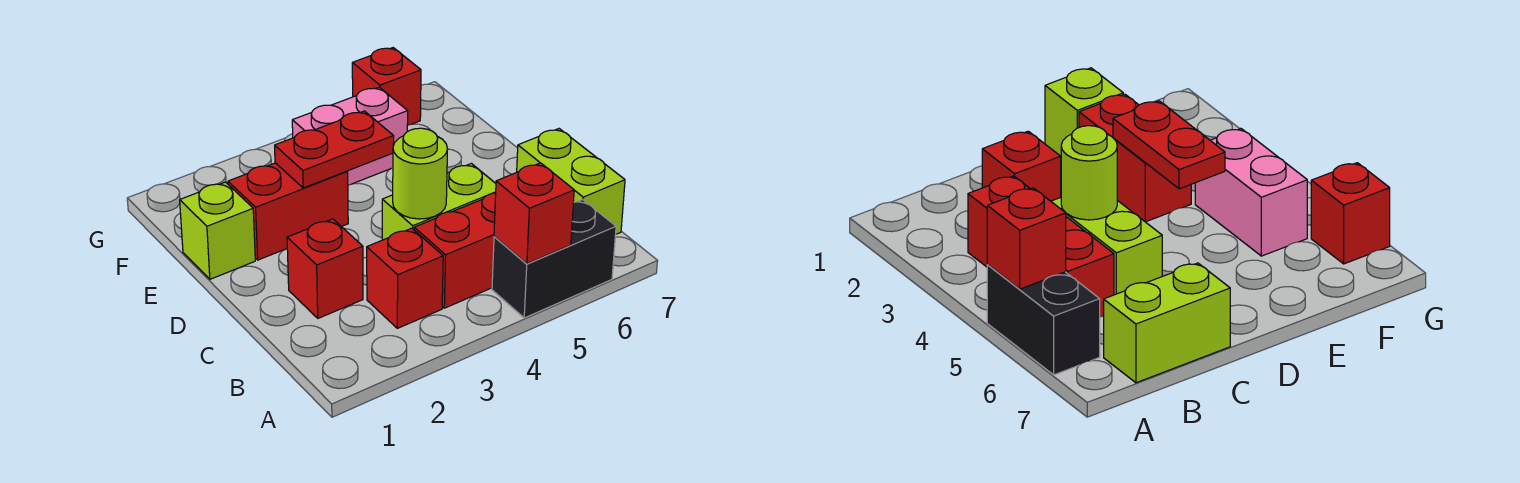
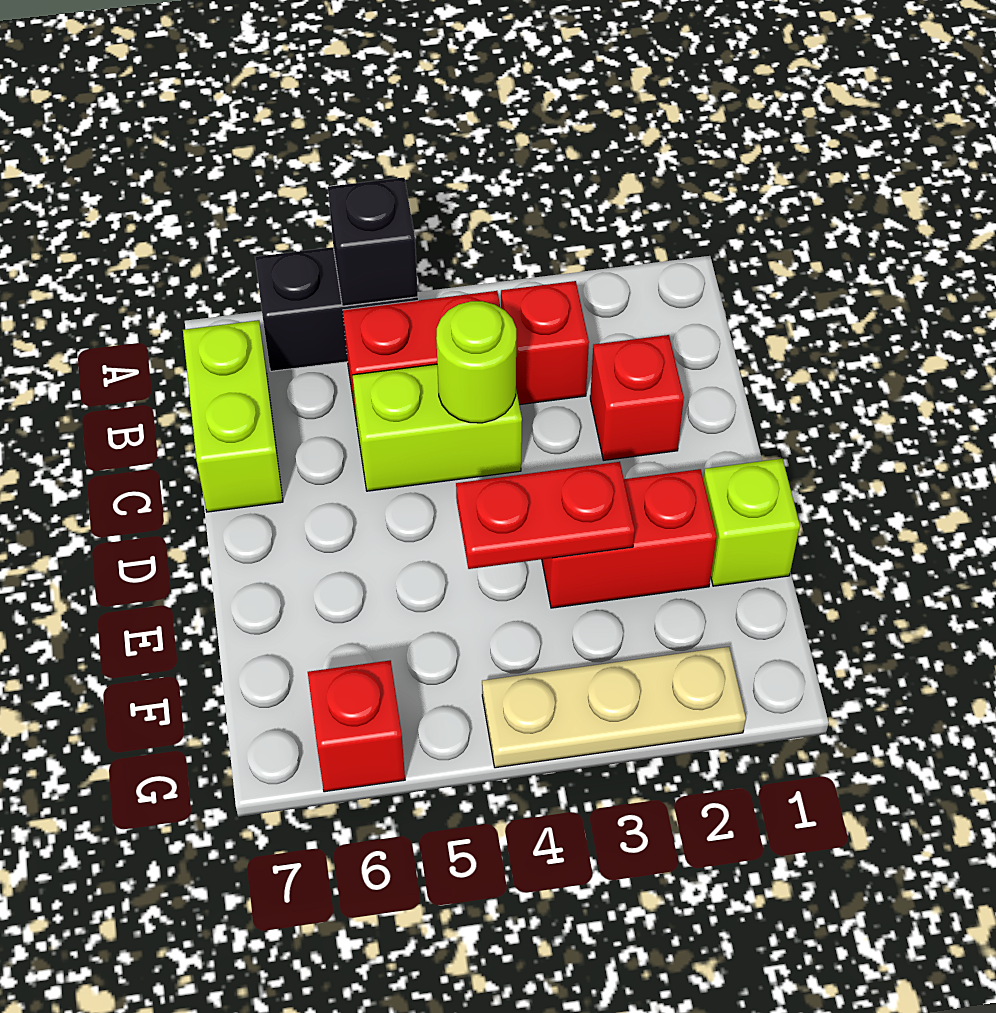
red 1x1 brick [494,163,574,264] -> black 1x1 brick [328,178,418,306]
pink 1x2 brick [292,87,408,185] -> none
none -> tan 1x3 plate [482,647,746,768]

